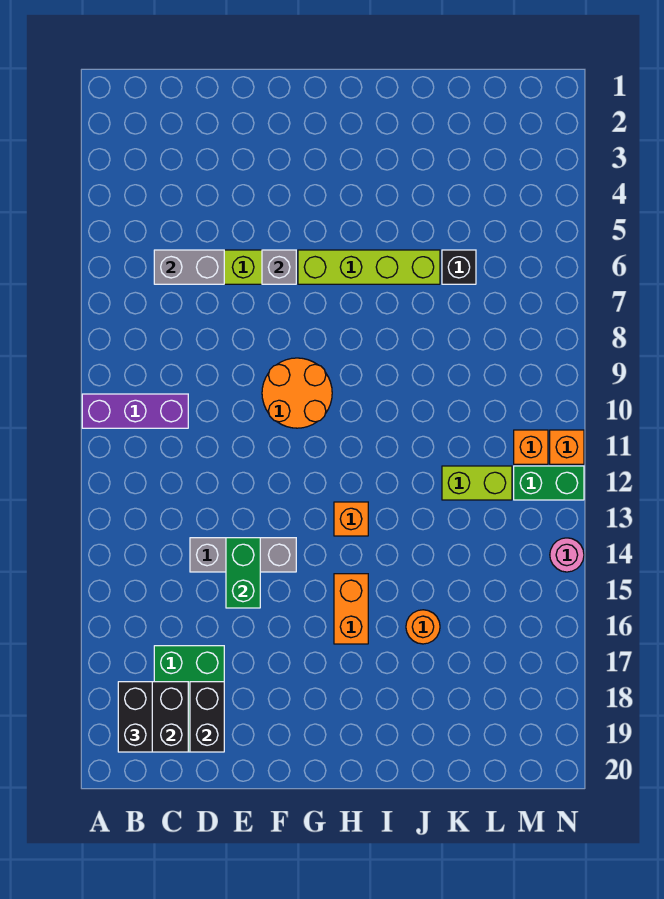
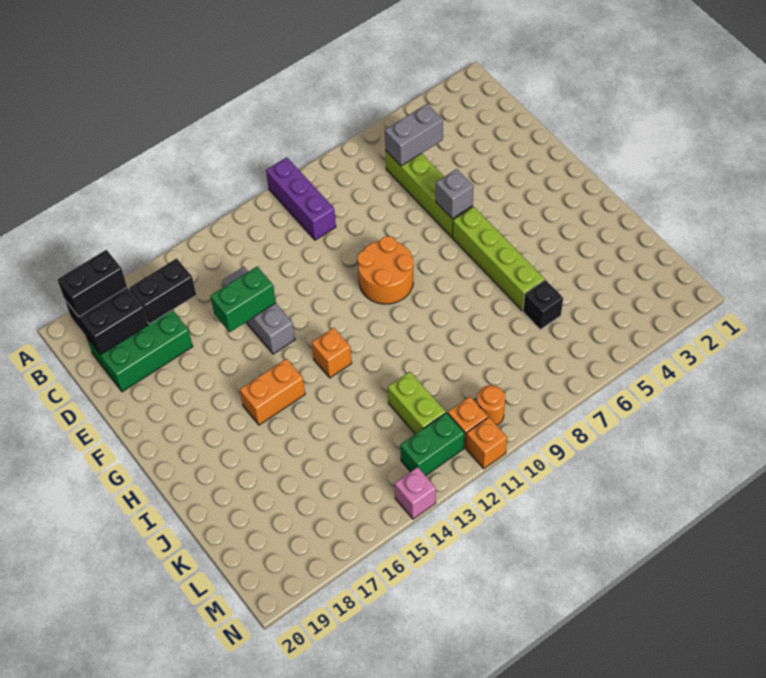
grey 1x2 brick [154,250,224,284] -> grey 1x2 brick turned to [385,104,443,166]
black 1x2 brick [190,682,224,752] -> black 1x2 brick moved to [129,258,196,324]
orange 1x1 round brick [406,610,440,644] -> orange 1x1 round brick moved to [477,385,505,425]
green 1x2 brick [514,466,584,500] -> green 1x2 brick turned to [400,413,465,476]
pink 1x1 round brick [550,538,584,572] -> pink 1x1 brick [395,467,436,519]

